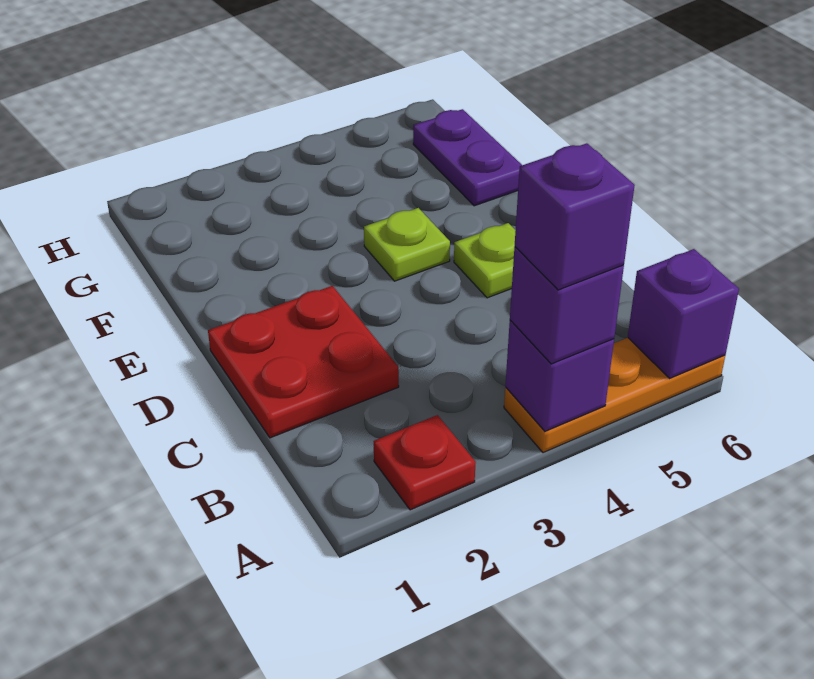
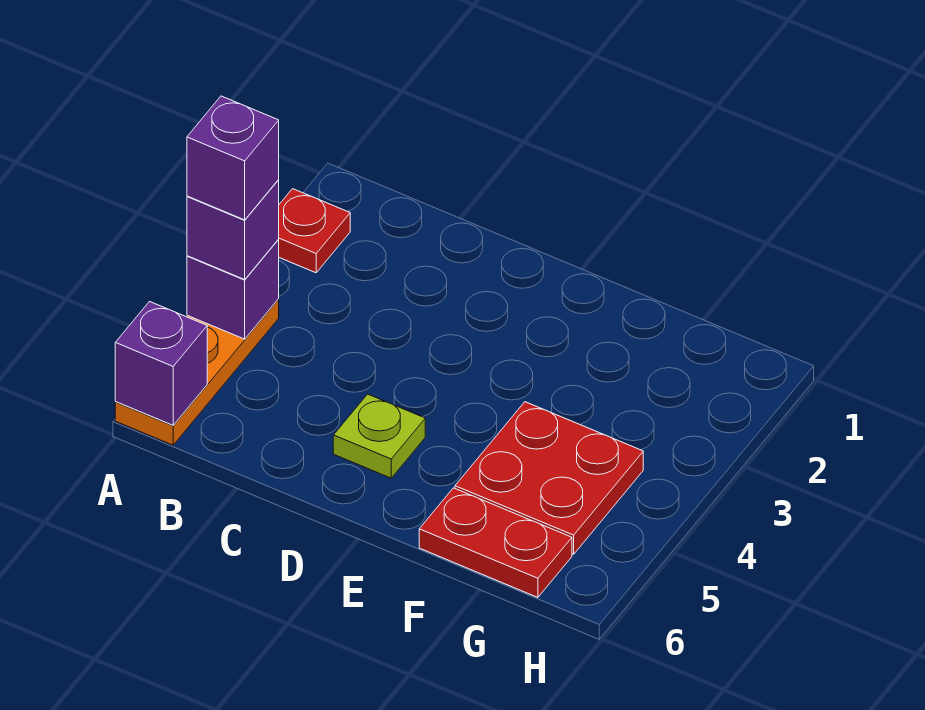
red 2x2 plate [208,286,399,438] -> red 2x2 plate moved to [455,402,643,554]
lime 1x1 plate [364,208,450,281] -> none
purple 1x2 plate [413,109,522,206] -> red 1x2 plate [419,488,572,597]

